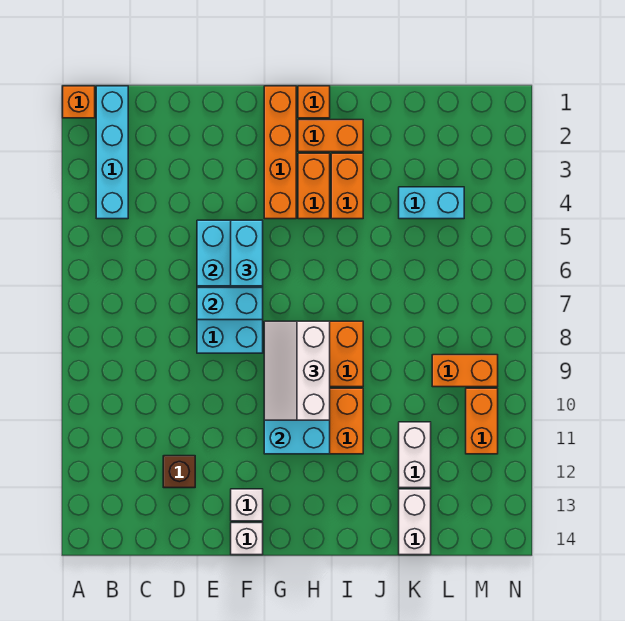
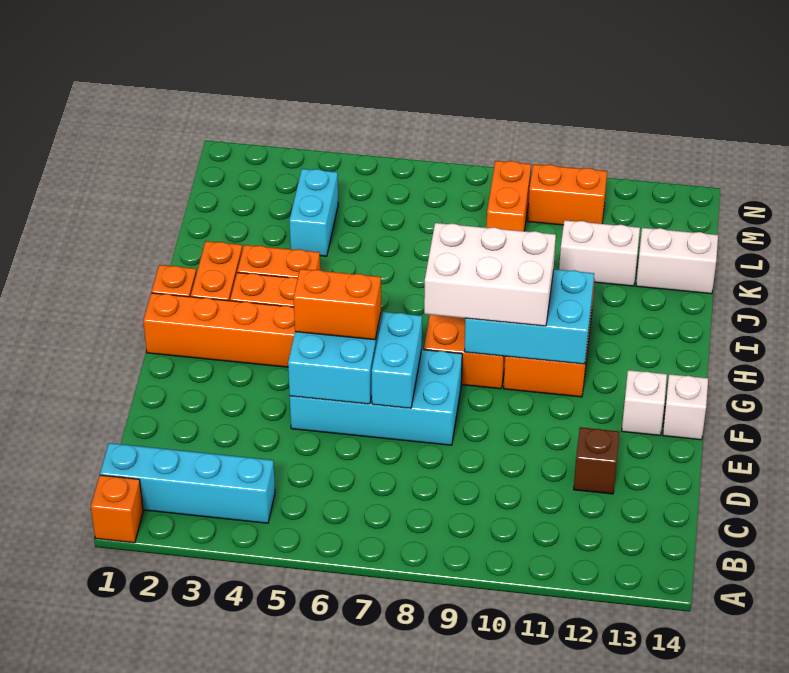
cyan 1x2 brick [231,220,263,286] -> orange 1x2 brick [293,269,381,340]
white 2x3 slope [264,321,330,420] -> white 2x3 brick [424,223,556,326]

